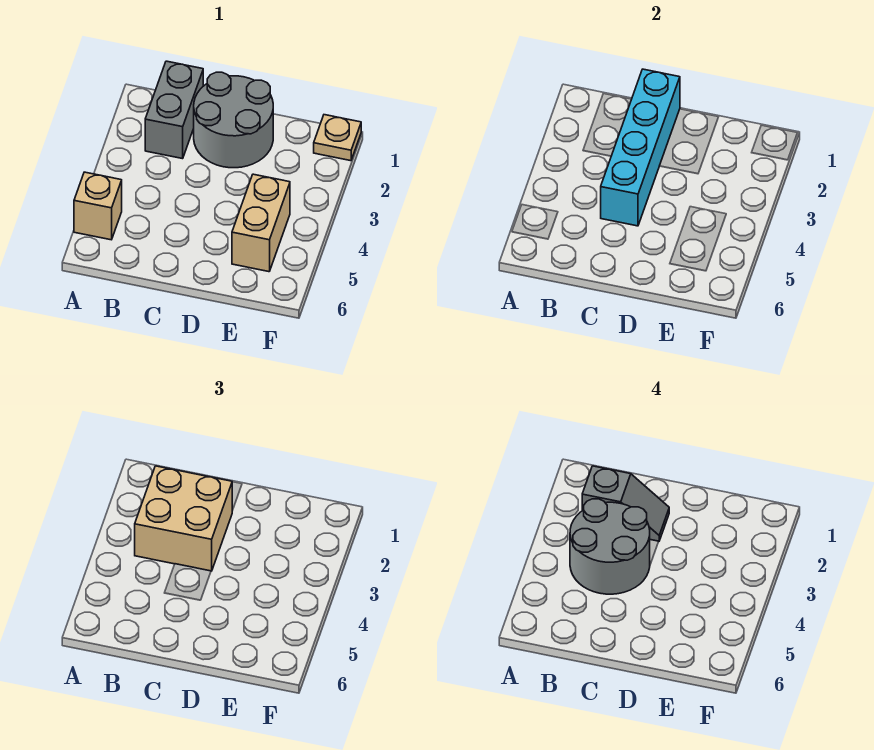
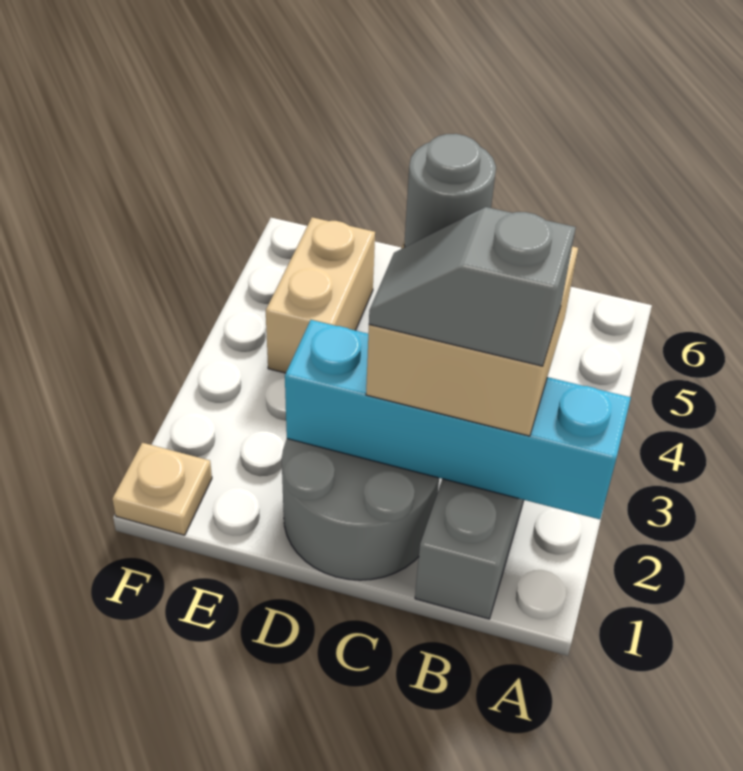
tan 1x1 brick [74,172,122,240] -> none
grey 2x2 round brick [570,499,650,594] -> grey 1x1 round brick [404,134,496,247]
cyan 1x4 brick [601,69,680,226] -> cyan 1x4 brick turned to [285,320,631,519]

